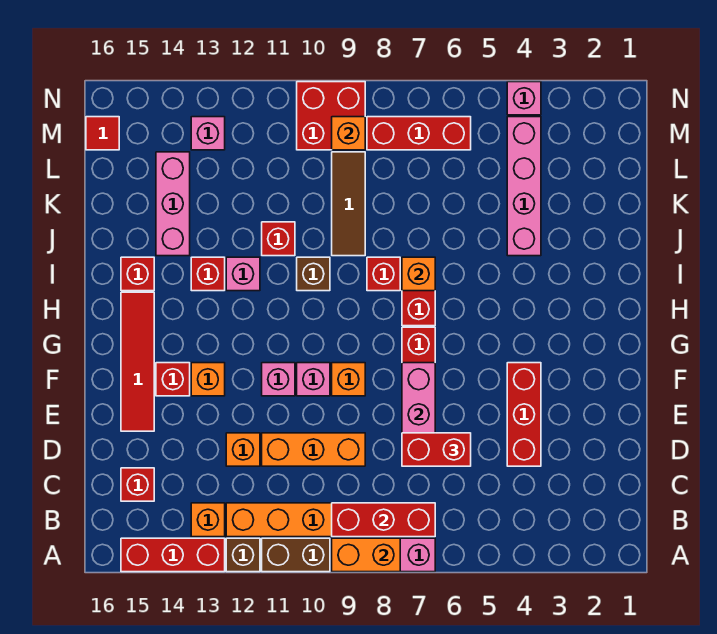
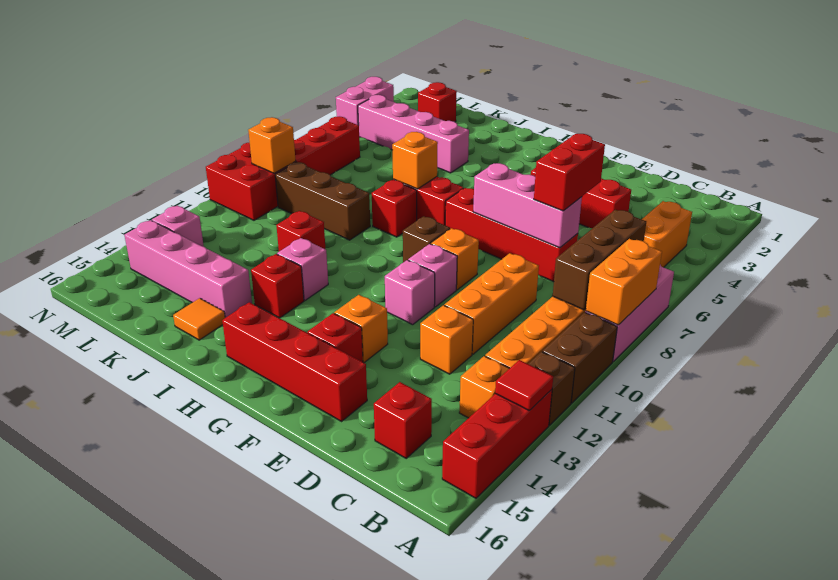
none -> orange 1x2 brick [642,201,692,267]
red 1x3 brick [332,503,435,537] -> brown 1x3 brick [553,210,646,310]
red 1x4 tile [121,292,154,431] -> red 1x4 brick [222,302,367,421]
brown 1x1 brick [297,257,330,291] -> brown 1x1 brick moved to [403,216,450,263]
red 1x1 brick [121,257,154,291] -> red 1x1 brick moved to [418,82,457,122]
brown 1x3 tile [332,152,365,256] -> brown 1x3 brick [275,162,370,240]
pink 1x3 brick [156,152,190,256] -> pink 1x4 brick [125,220,252,318]
none -> orange 1x1 tile [173,298,225,340]
red 1x1 tile [86,117,119,150] -> red 1x1 tile moved to [495,360,553,411]
pink 1x1 brick [507,82,541,115] -> pink 1x2 brick [336,77,394,125]

